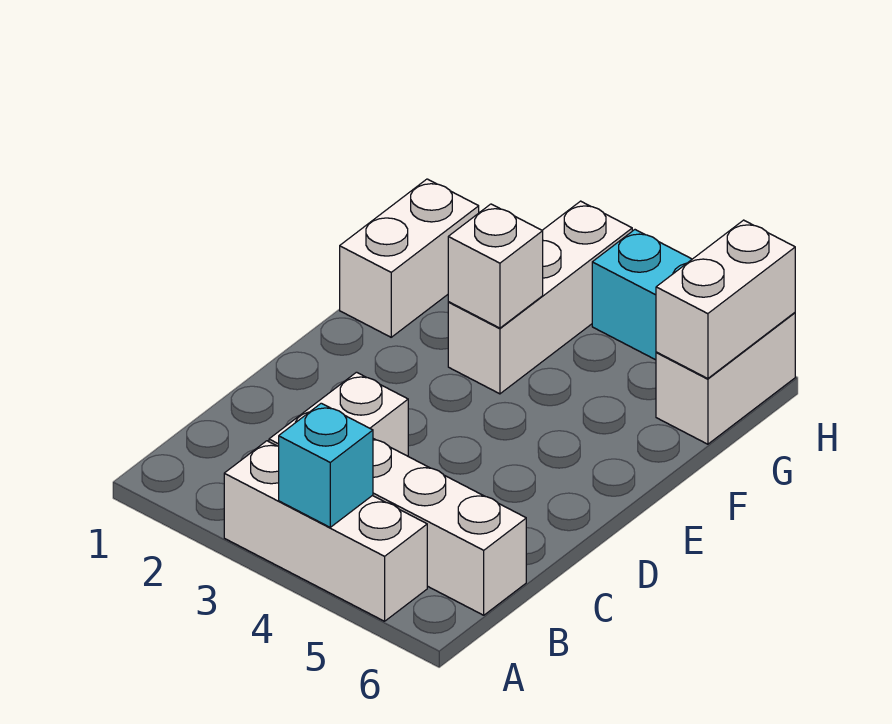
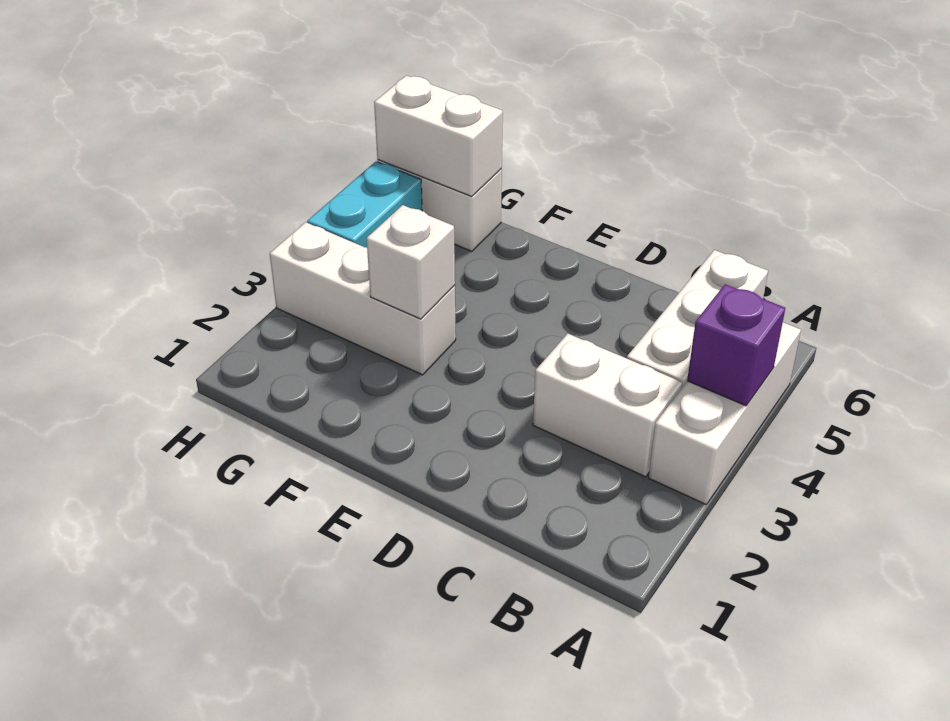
cyan 1x1 brick [279,403,373,527] -> purple 1x1 brick [687,284,785,406]
white 1x2 brick [340,179,479,337] -> none

